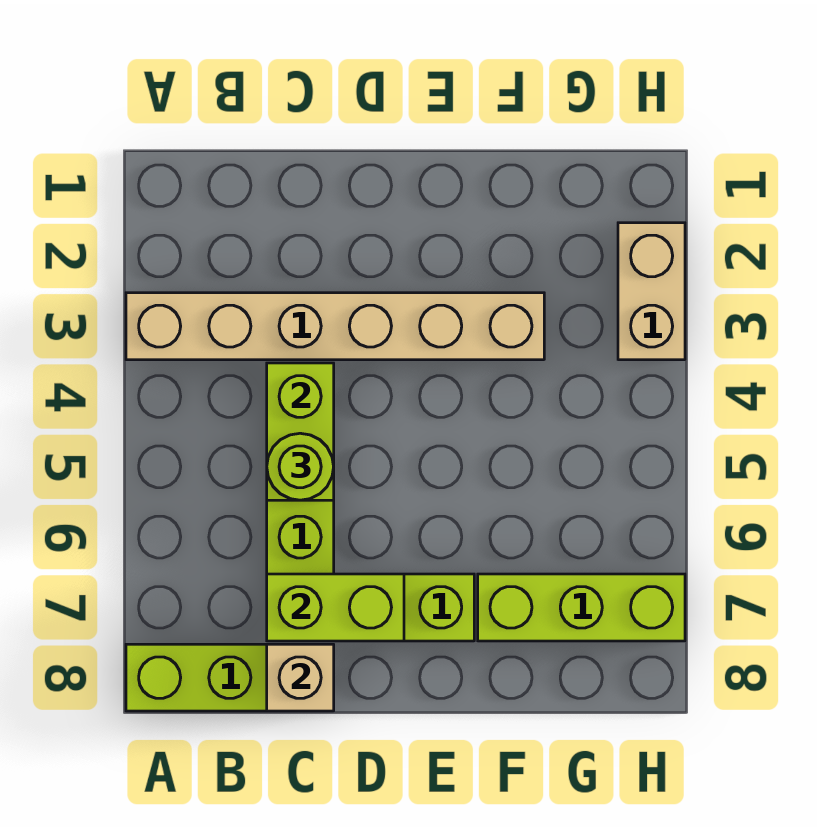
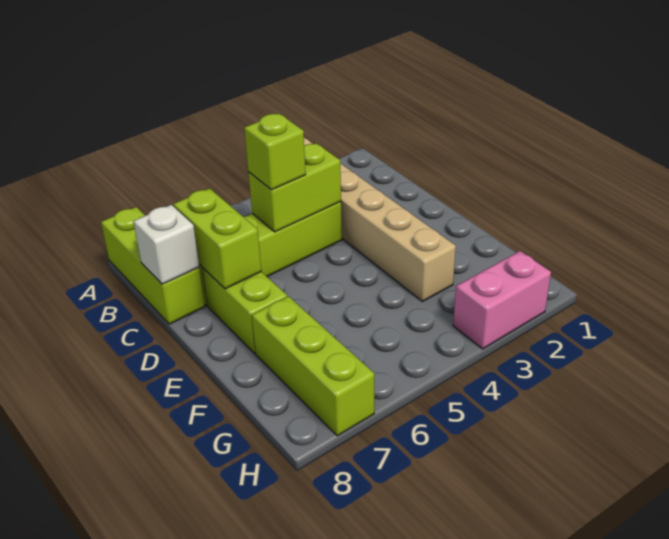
lime 1x1 round brick [267,433,334,500] -> lime 1x1 brick [244,114,306,190]
tan 1x1 brick [267,644,334,711] -> white 1x1 brick [133,205,199,284]
tan 1x2 brick [618,223,685,360] -> pink 1x2 brick [453,251,551,349]

